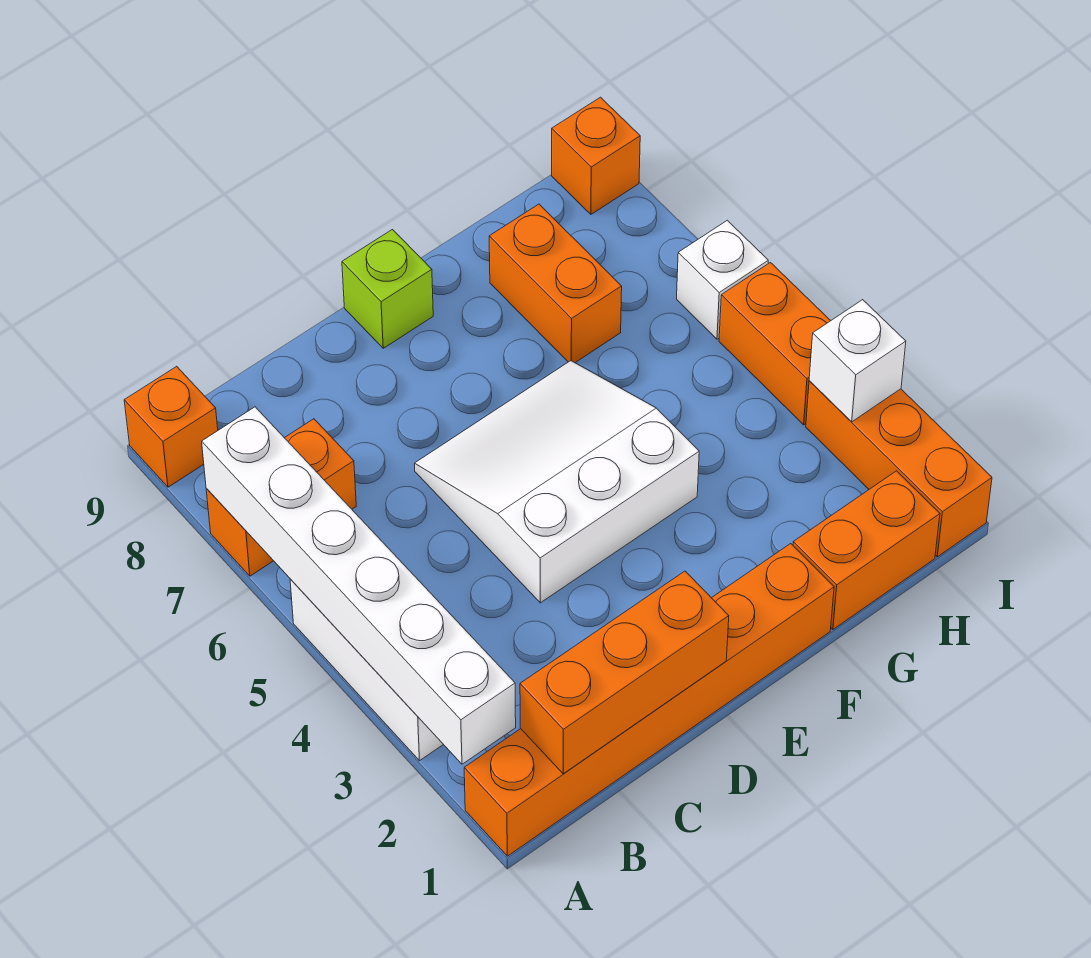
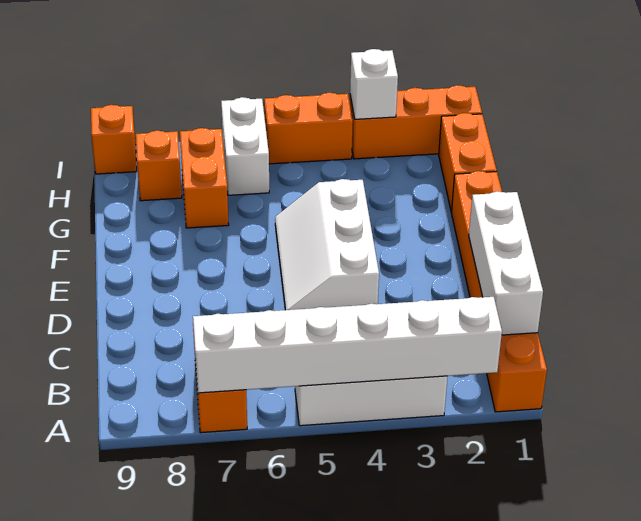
orange 1x1 brick [124,366,218,487] -> orange 1x1 brick moved to [136,130,182,201]
orange 1x3 brick [520,571,729,774] -> white 1x3 brick [469,191,543,335]
white 3x3 slope [415,361,699,603] -> white 2x3 slope [275,179,379,310]
lime 1x1 brick [342,230,433,348] -> none
orange 1x2 brick [489,204,622,363] -> orange 1x2 brick turned to [180,128,229,228]
white 1x1 brick [677,220,768,339] -> white 1x2 brick [221,97,269,195]

